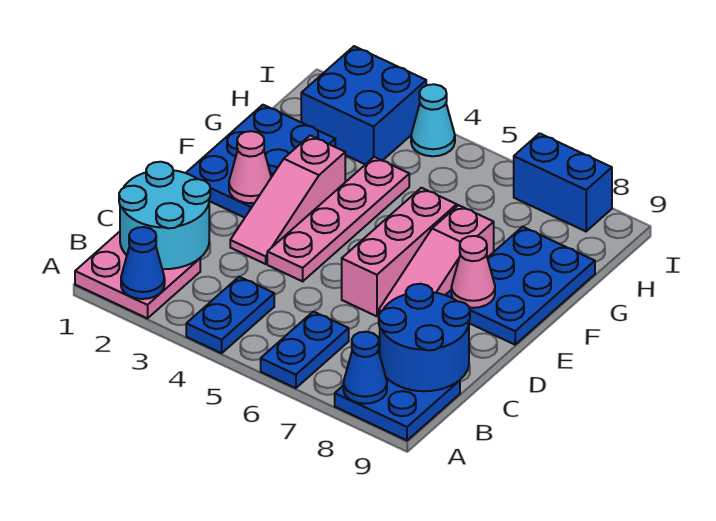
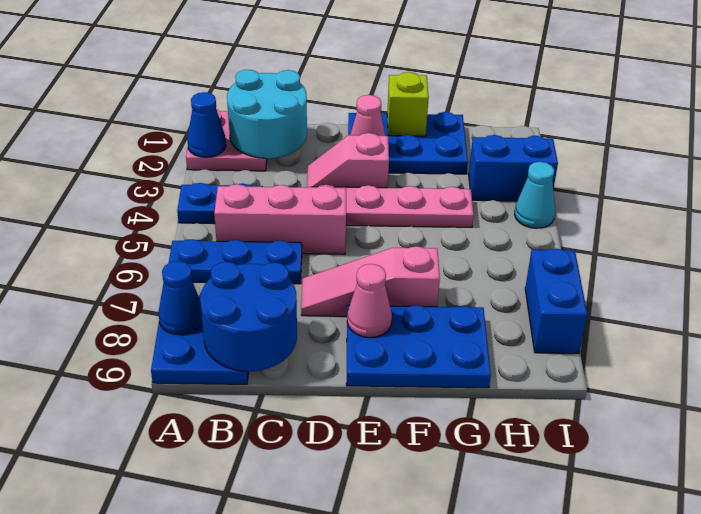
blue 1x2 plate [261,312,349,388] -> blue 1x3 plate [169,239,302,284]
pink 1x3 slope [230,135,345,264] -> pink 1x2 slope [307,133,389,188]
pink 1x3 brick [342,188,457,316] -> pink 1x3 brick moved to [214,184,346,254]
none -> lime 1x1 brick [387,72,429,136]
blue 2x2 brick [301,46,426,165] -> blue 1x2 brick [469,135,558,201]

